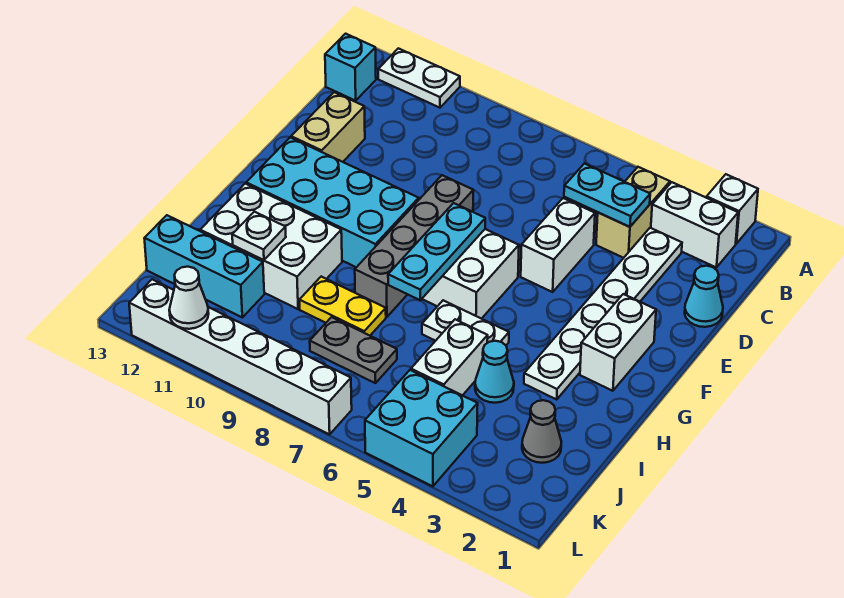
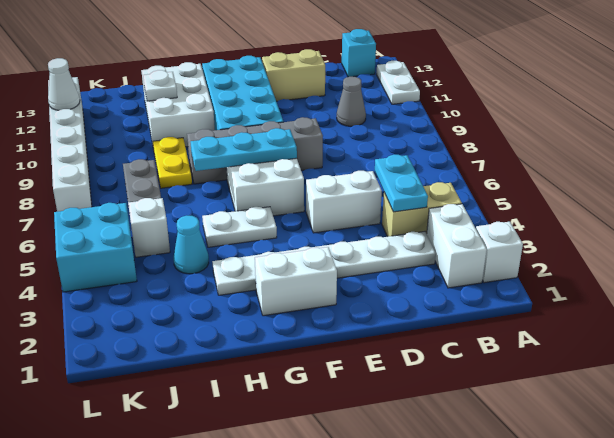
cyan 1x1 cone [685,266,723,327] -> none
white 1x2 plate [422,300,509,345] -> white 1x2 plate turned to [202,207,277,247]
white 1x2 brick [411,319,488,396] -> white 1x1 brick [128,198,170,257]
grey 1x1 cone [522,400,561,463] -> grey 1x1 cone moved to [337,77,366,126]
cyan 1x3 brick [144,215,264,317] -> none

